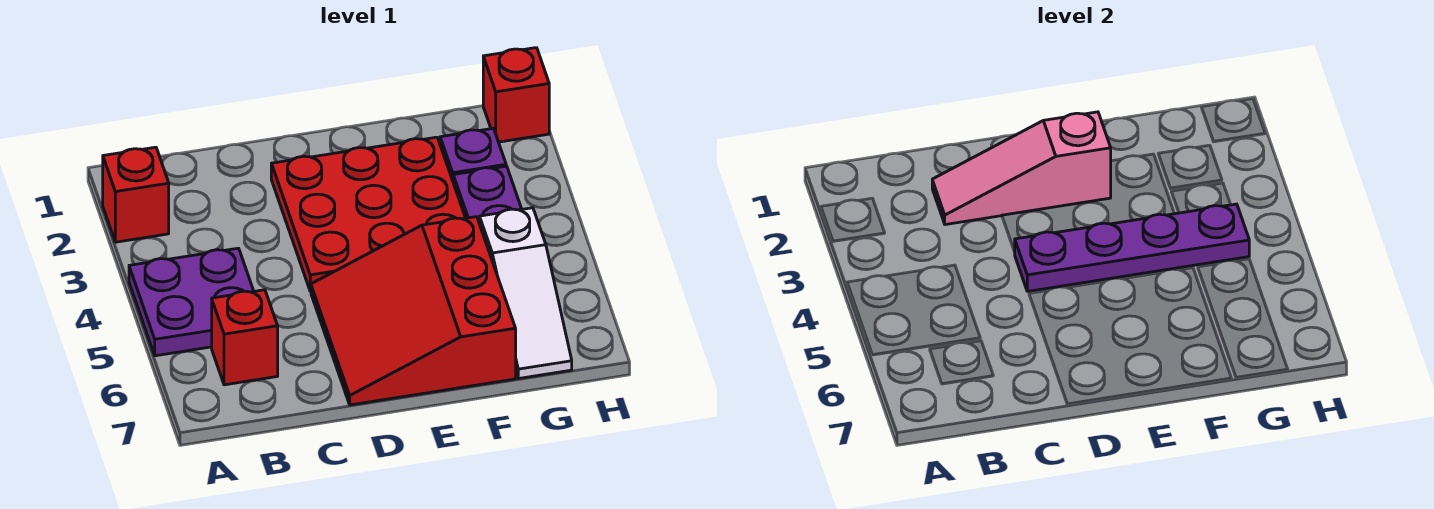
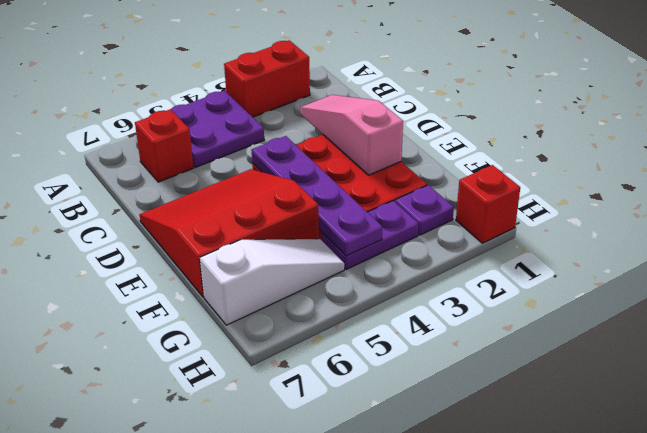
red 1x1 brick [103,147,169,242] -> red 1x2 brick [224,40,310,117]
white 1x3 slope [480,208,572,379] -> white 1x3 slope turned to [200,239,344,325]

